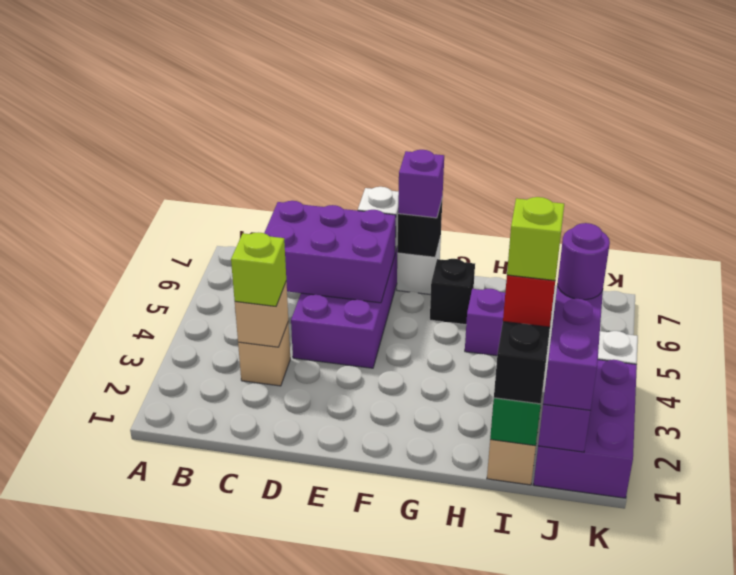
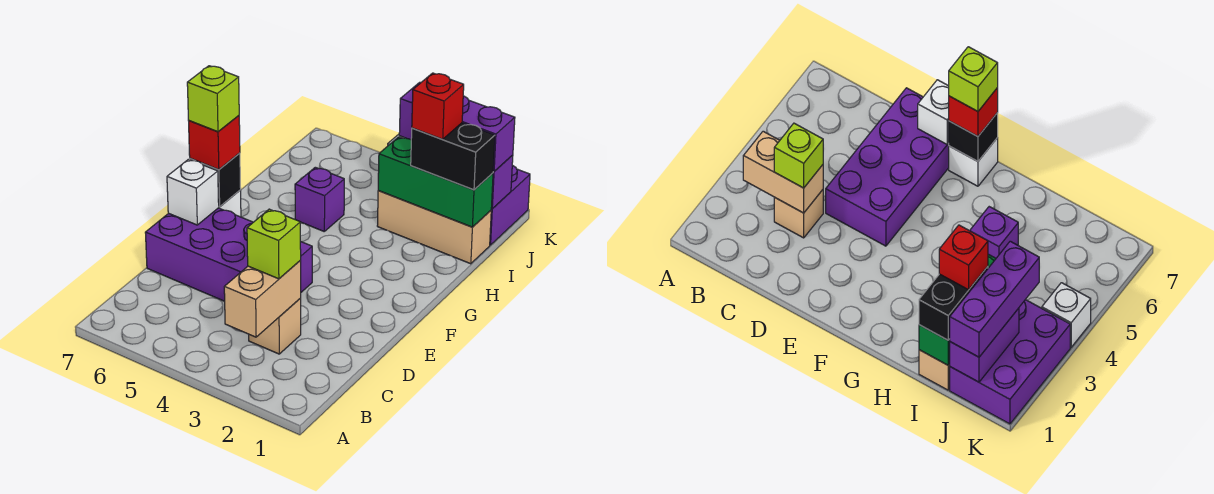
tan 1x1 brick [235,282,288,347] -> tan 1x2 brick [224,261,301,337]
purple 2x3 brick [264,201,396,303] -> none
purple 1x1 brick [398,150,444,218] -> red 1x1 brick [189,116,240,170]
black 1x1 brick [430,259,475,325] -> none
lime 1x1 brick [507,197,564,281] -> lime 1x1 brick moved to [187,66,239,132]
purple 1x1 round brick [558,223,610,300] -> none

